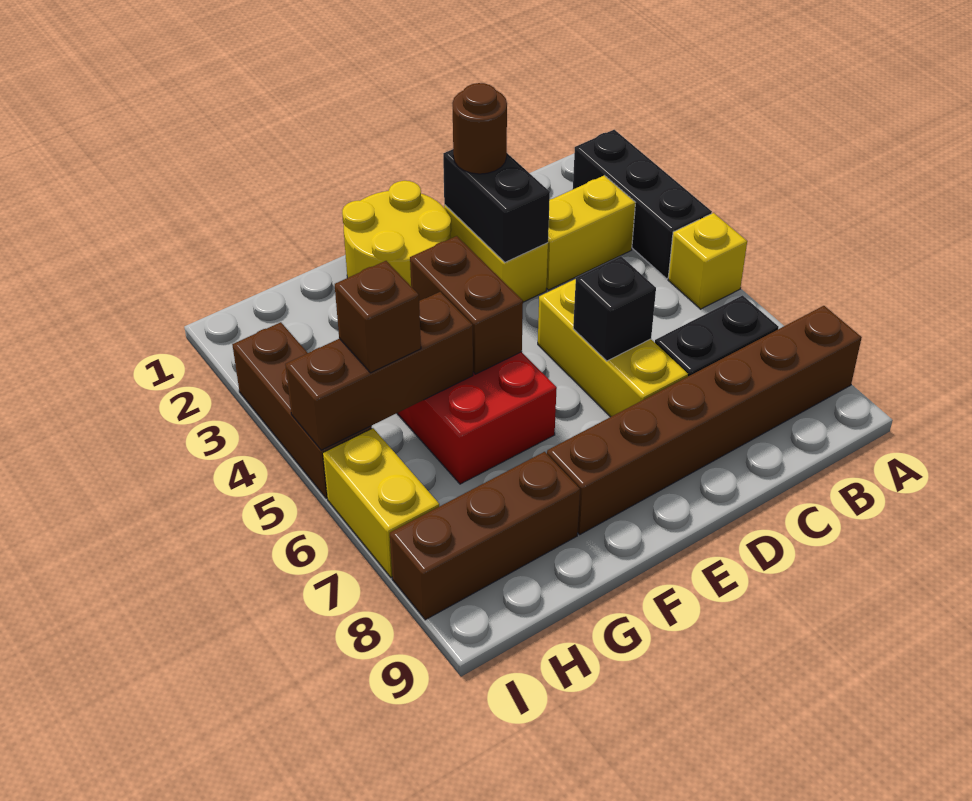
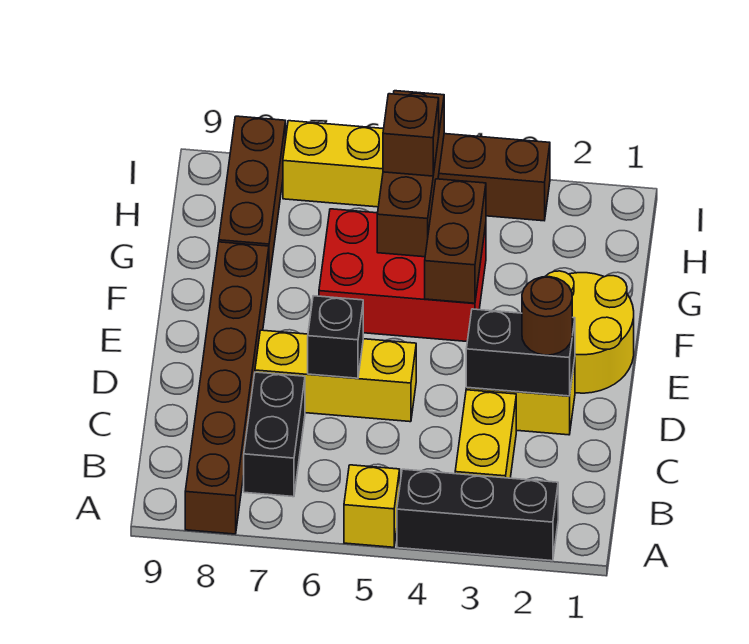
brown 1x2 brick [410,236,523,374] -> brown 1x2 brick turned to [425,179,486,303]

